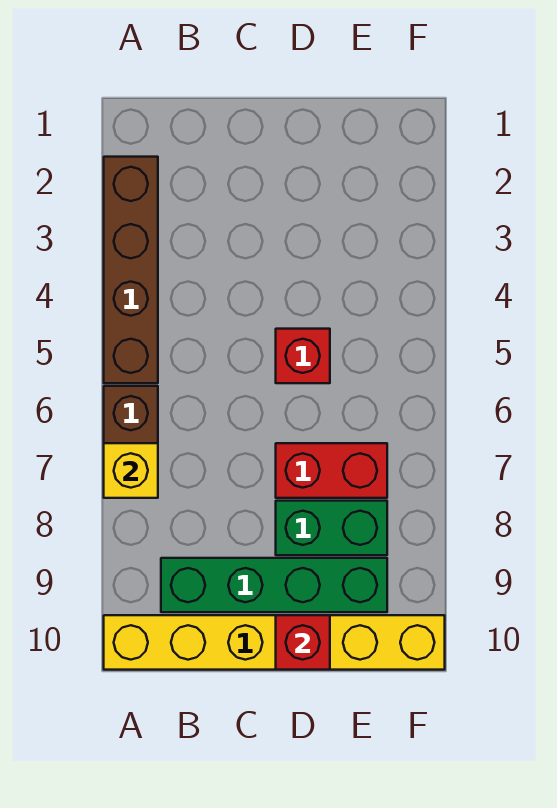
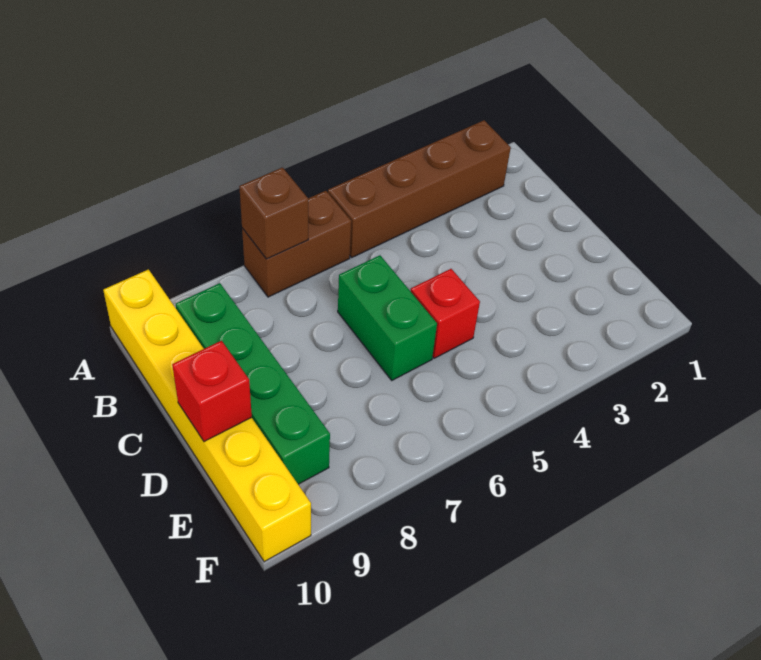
yellow 1x1 brick [104,443,158,498] -> brown 1x1 brick [239,168,308,259]
red 1x2 brick [276,443,387,498] -> none
green 1x2 brick [276,501,387,555] -> green 1x2 brick moved to [338,255,437,380]

